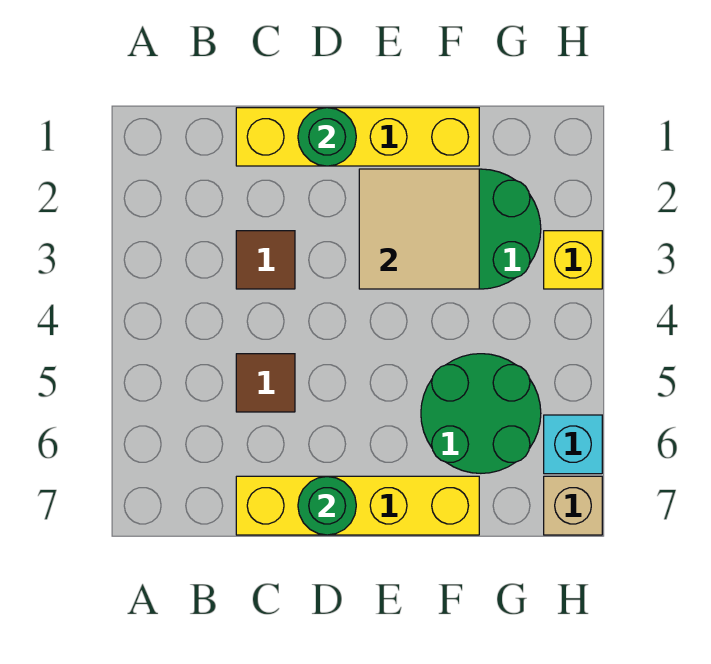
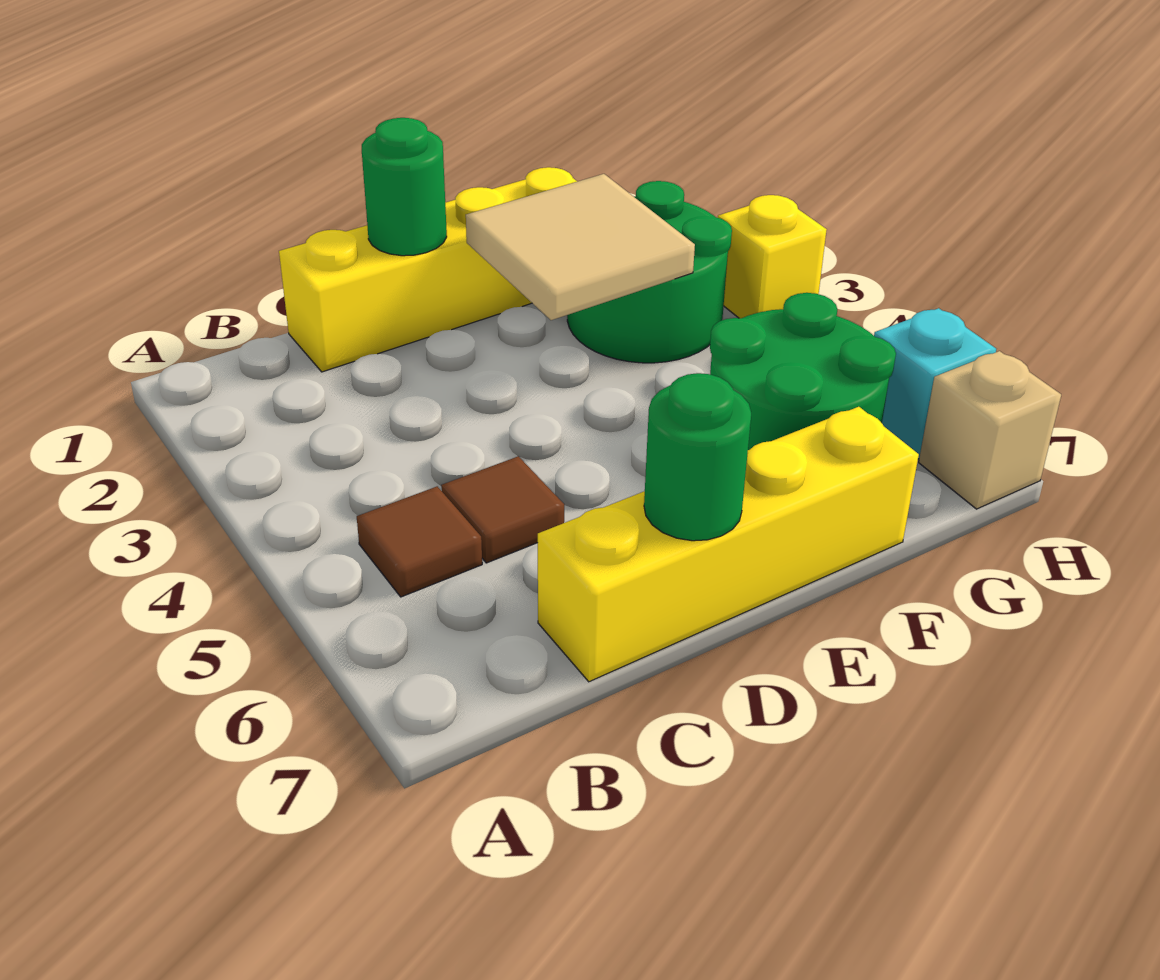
brown 1x1 tile [236,231,295,289] -> brown 1x1 tile moved to [357,486,482,597]

